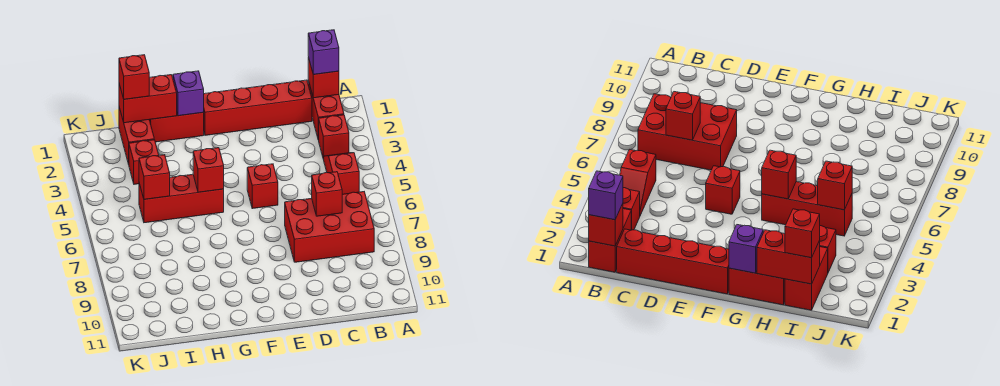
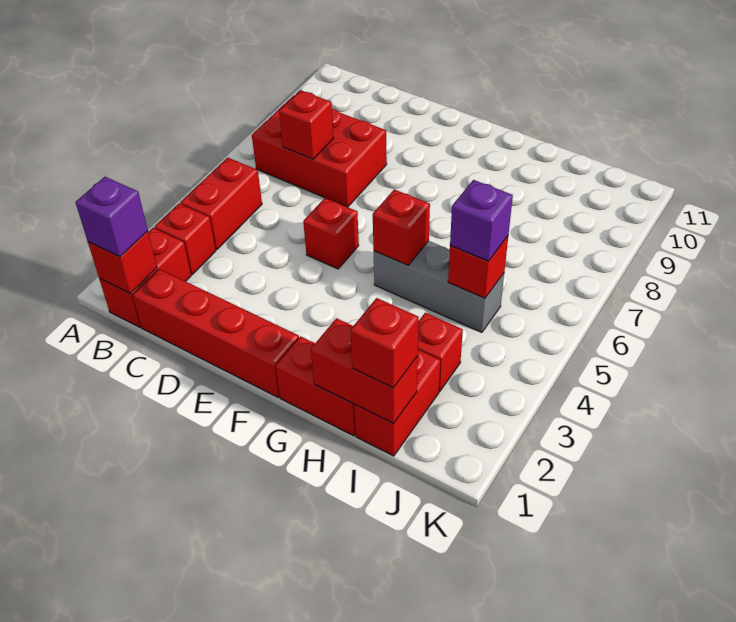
red 1x2 slope [324,153,359,194] -> red 1x2 brick [180,158,262,250]
purple 1x1 brick [173,71,204,116] -> purple 1x1 brick moved to [450,180,513,261]
red 1x3 brick [139,174,224,223] -> grey 1x3 brick [374,241,504,332]

